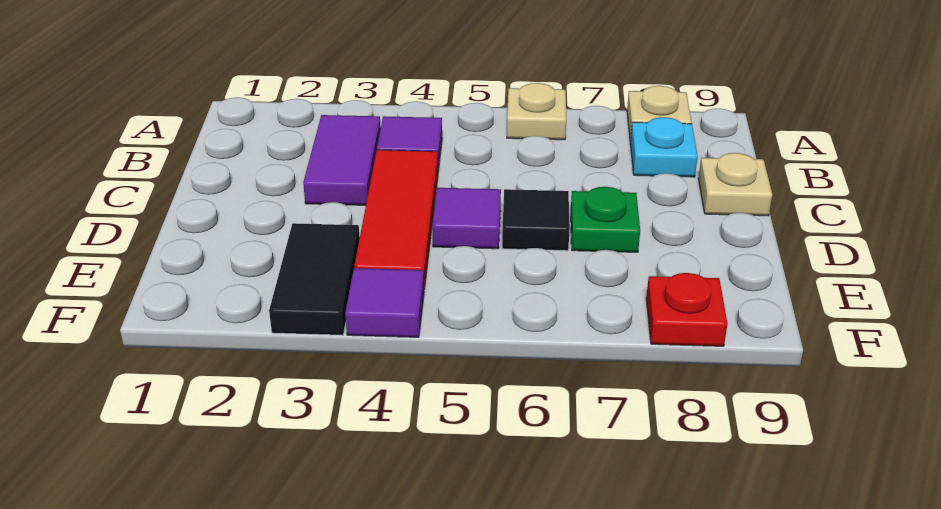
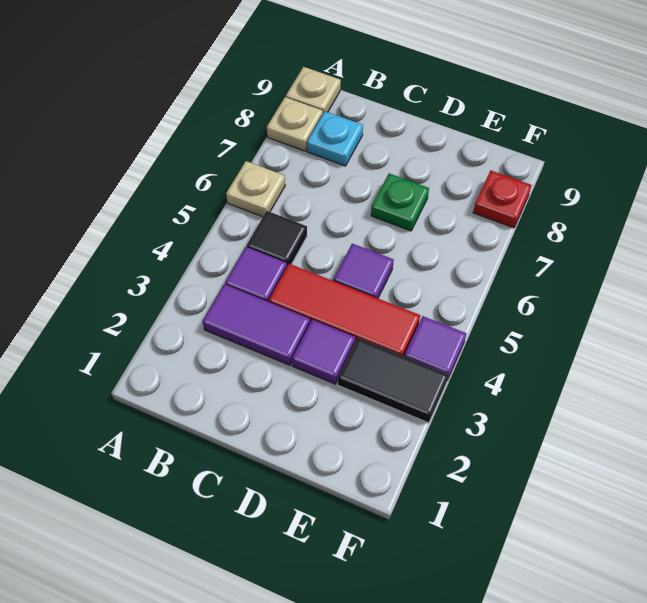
tan 1x1 plate [698,153,772,216] -> tan 1x1 plate moved to [286,67,341,113]
none -> purple 1x1 tile [292,320,355,384]
black 1x1 tile [502,189,570,251] -> black 1x1 tile moved to [247,211,307,266]

